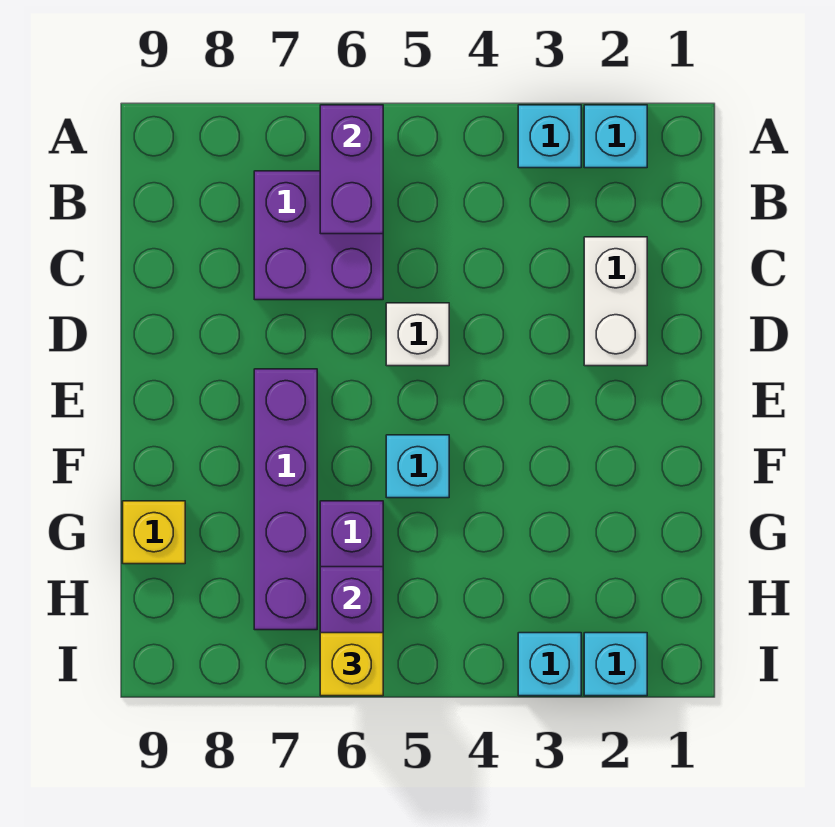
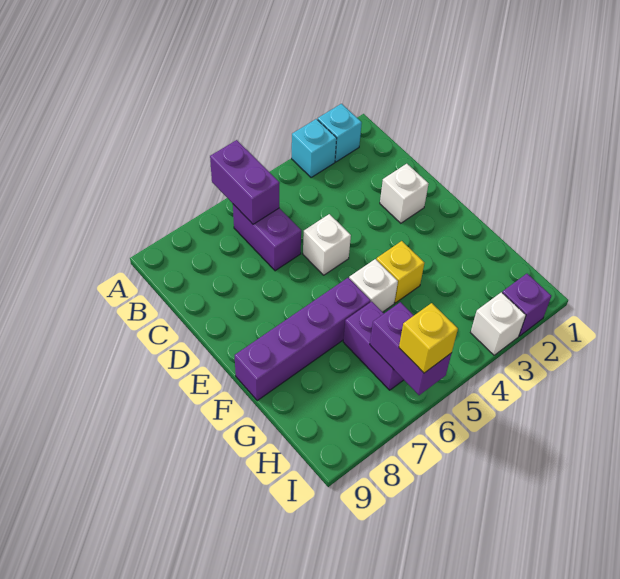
purple 2x2 brick [254,171,383,300] -> purple 1x2 brick [233,204,301,271]
white 1x2 brick [584,237,647,366] -> white 1x1 brick [380,164,429,223]
purple 1x4 brick [254,369,317,630] -> purple 1x4 brick turned to [235,278,371,400]
cyan 1x1 brick [386,435,449,498] -> white 1x1 brick [349,259,398,312]
yellow 1x1 brick [123,501,185,564] -> yellow 1x1 brick moved to [376,241,424,303]
cyan 1x1 brick [584,633,647,696] -> purple 1x1 brick [502,274,551,336]
cyan 1x1 brick [518,633,581,696] -> white 1x1 brick [471,292,526,355]

